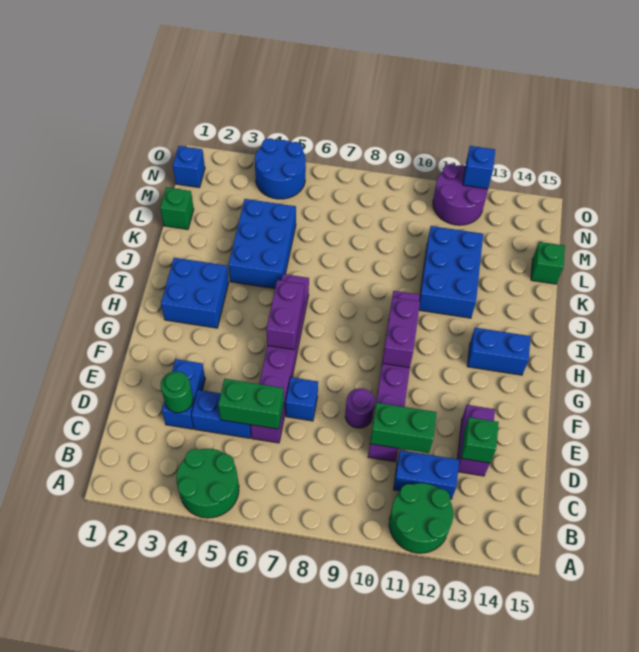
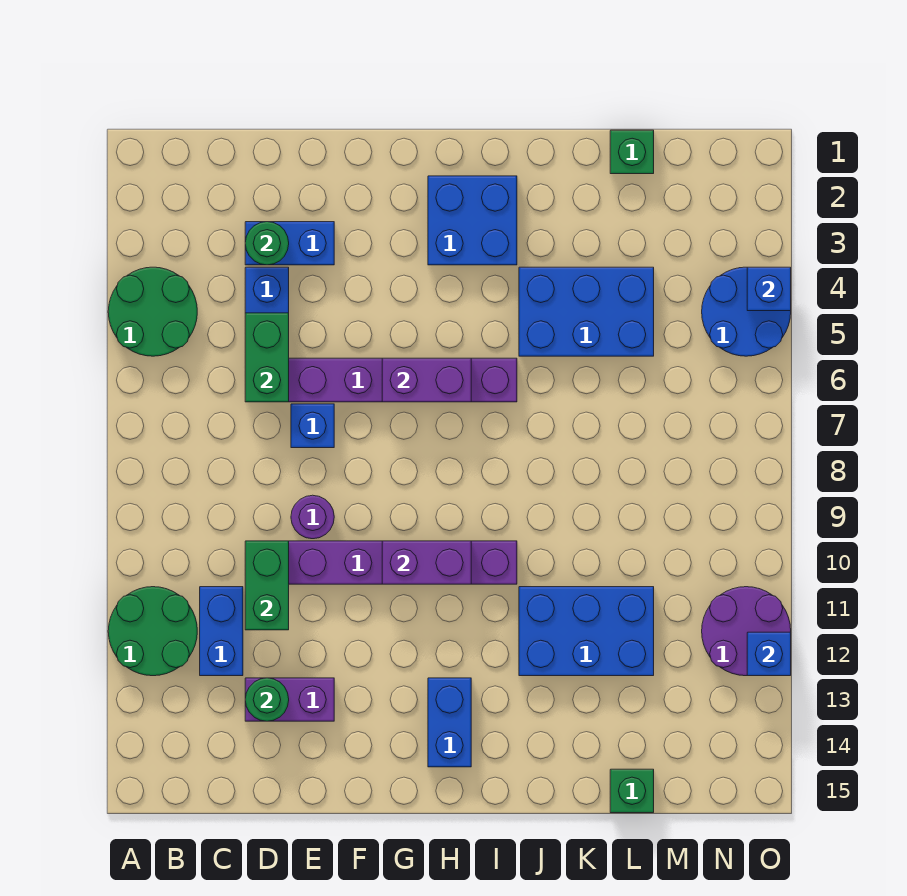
green 1x1 brick [461,417,499,463] -> green 1x1 round brick [245,678,289,721]
blue 1x1 brick [173,146,205,188] -> blue 1x1 brick moved to [747,267,791,311]

